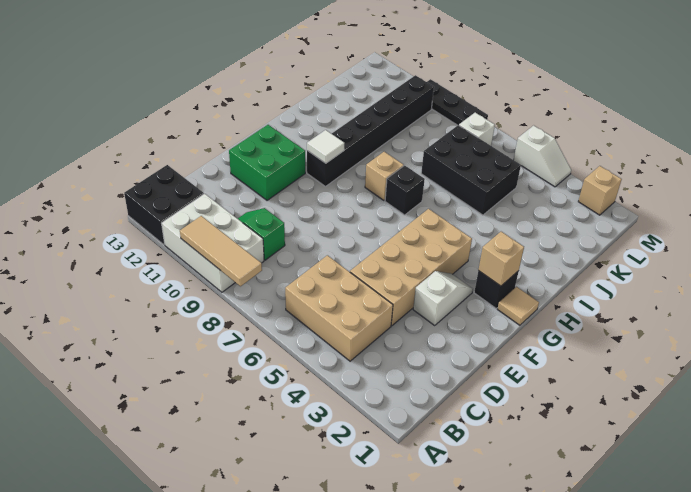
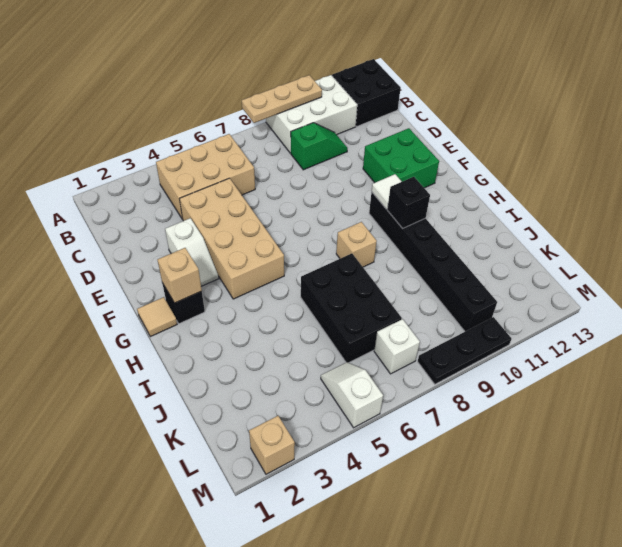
tan 1x3 tile [180,216,262,286] -> tan 1x3 plate [242,75,322,123]
black 1x1 brick [385,165,425,215] -> black 1x1 brick moved to [387,177,430,228]
black 2x3 brick [421,125,521,215] -> black 2x3 brick turned to [301,253,402,363]
white 1x2 slope [514,125,571,187] -> white 1x2 slope turned to [321,362,383,428]

